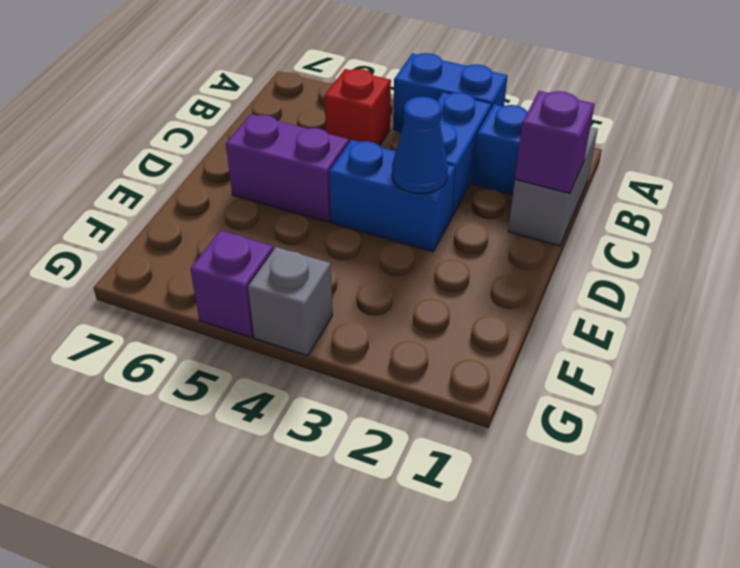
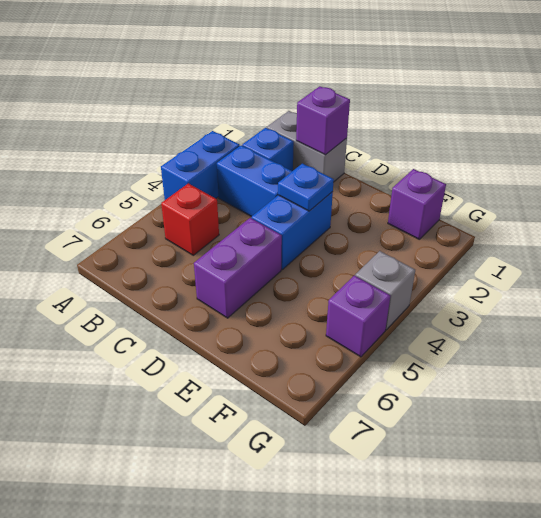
blue 1x1 cone [392,97,448,194] -> blue 1x1 plate [278,164,334,211]
none -> purple 1x1 brick [388,169,446,240]

